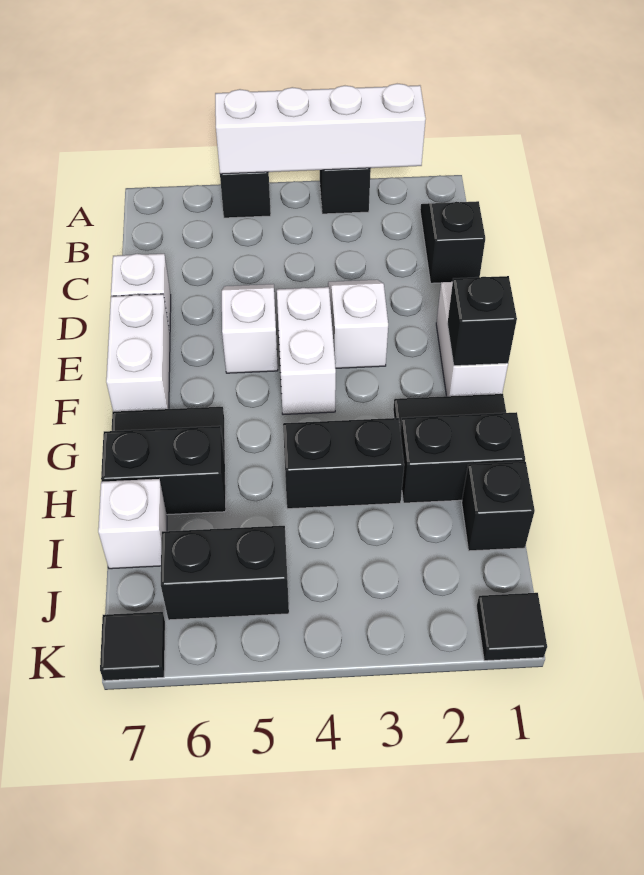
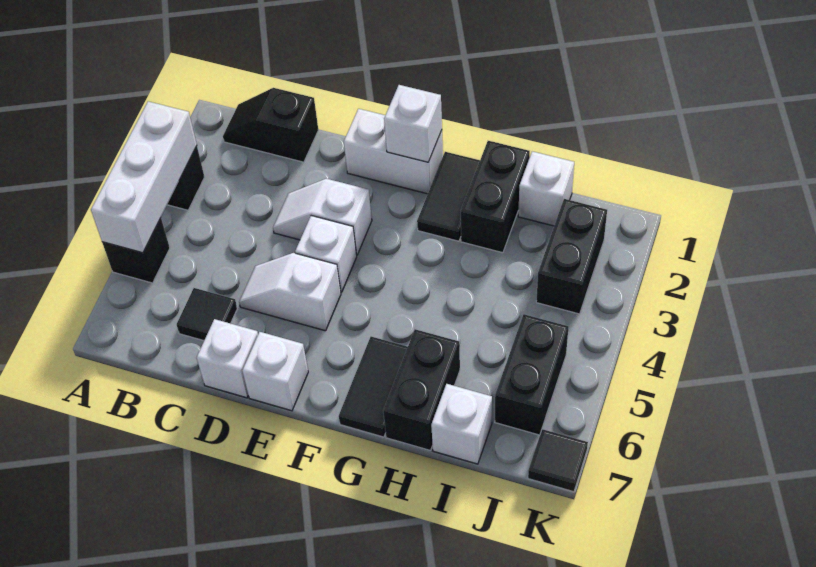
white 1x4 brick [215,84,426,174] -> white 1x3 brick [91,101,197,253]
white 1x2 brick [277,287,336,414] -> white 1x1 brick [295,216,357,292]
white 1x2 brick [106,294,170,412] -> white 1x1 brick [242,332,308,411]
black 1x1 brick [447,276,517,366] -> white 1x1 brick [384,85,442,162]
black 1x2 brick [283,418,404,509] -> black 1x2 brick moved to [536,199,607,314]
black 1x1 brick [462,462,535,551] -> white 1x1 brick [518,151,574,226]
black 1x1 tile [476,593,547,661] -> black 1x1 tile moved to [177,288,237,341]

